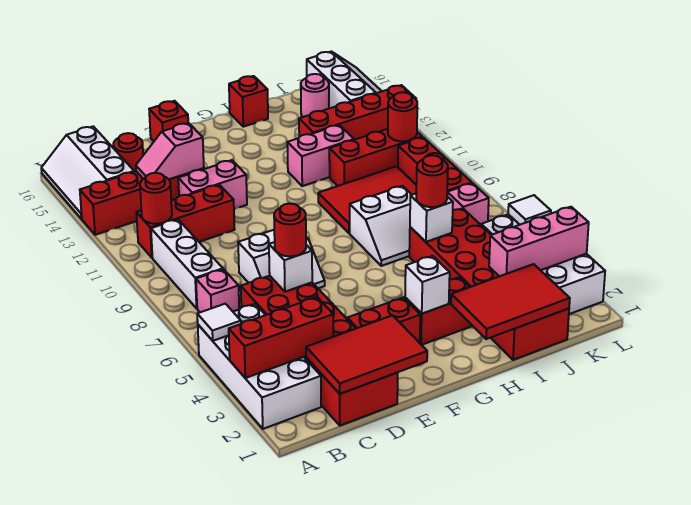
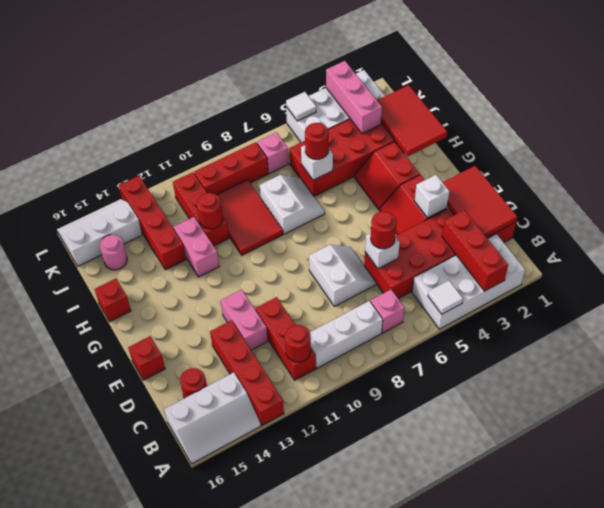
pink 1x2 slope [136,123,204,179] -> none
white 1x1 brick [405,256,450,314] -> white 1x1 brick moved to [415,175,449,218]
red 1x1 round brick [388,92,417,141] -> red 1x1 round brick moved to [197,193,223,229]

